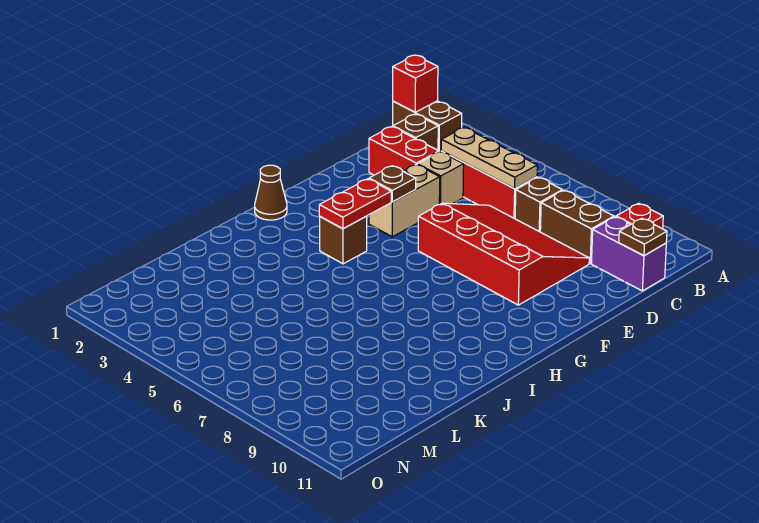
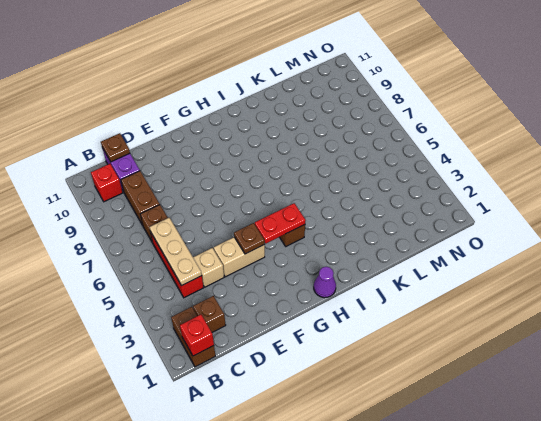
red 1x2 brick [369,127,439,175] -> none
red 3x4 slope [418,203,589,305] -> none
brown 1x1 cone [255,165,287,220] -> purple 1x1 cone [314,267,336,298]

